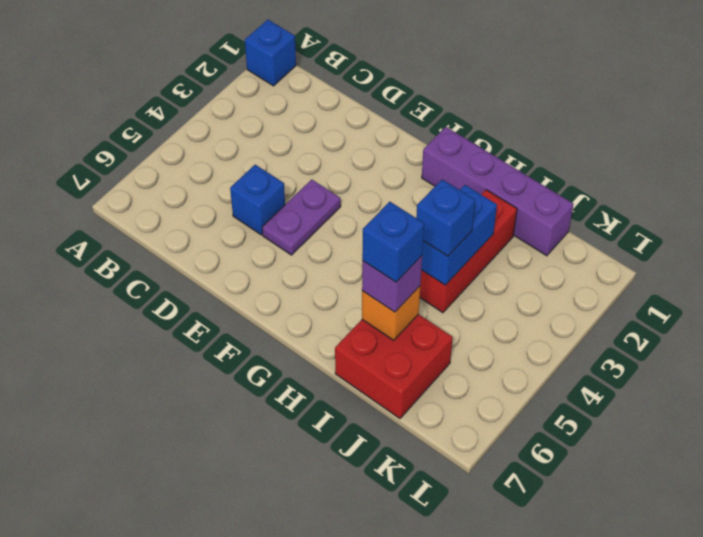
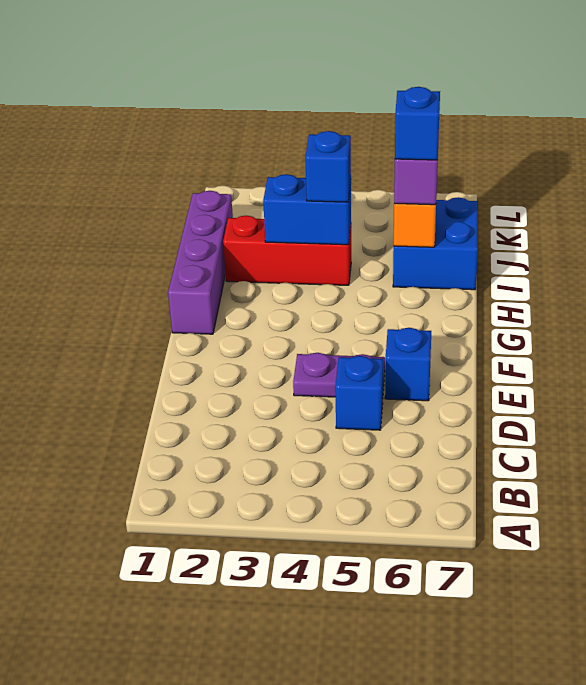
blue 1x1 brick [245,20,296,86] -> blue 1x1 brick moved to [385,328,431,401]
red 2x2 brick [335,314,453,418] -> blue 2x2 brick [393,197,478,290]

